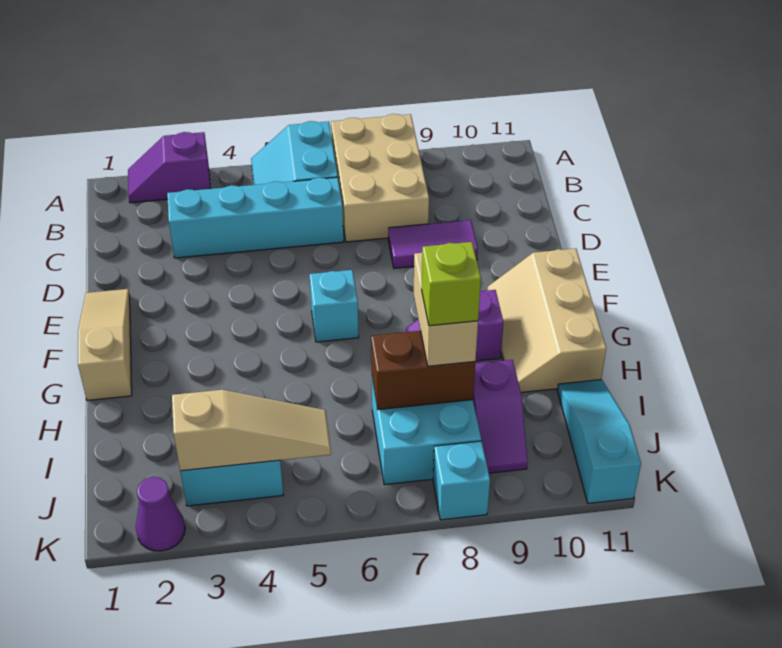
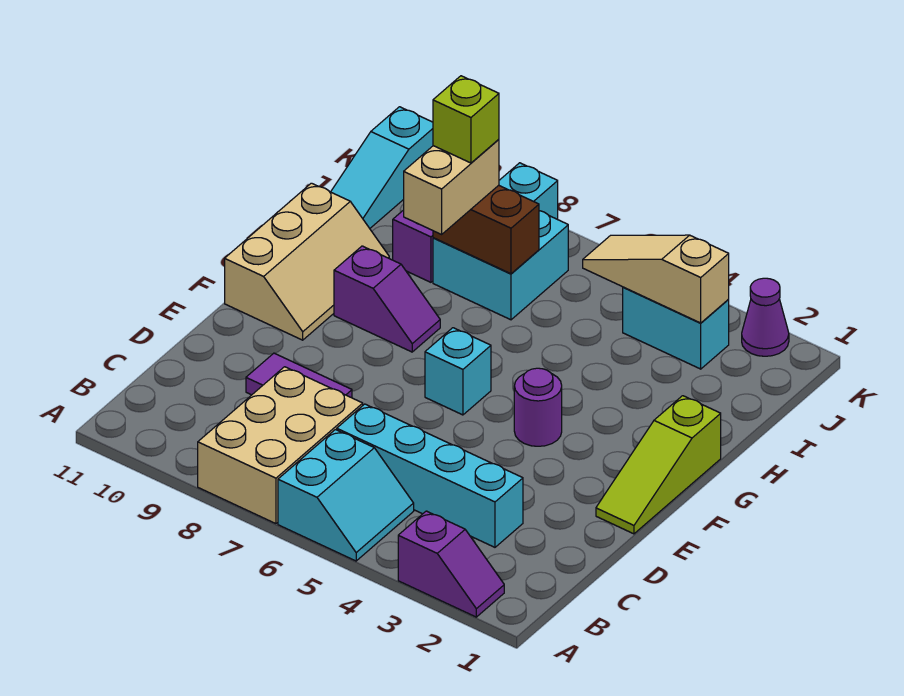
tan 1x3 slope [78,289,132,400] -> lime 1x3 slope [596,396,721,534]
none -> purple 1x1 round brick [514,368,562,446]

